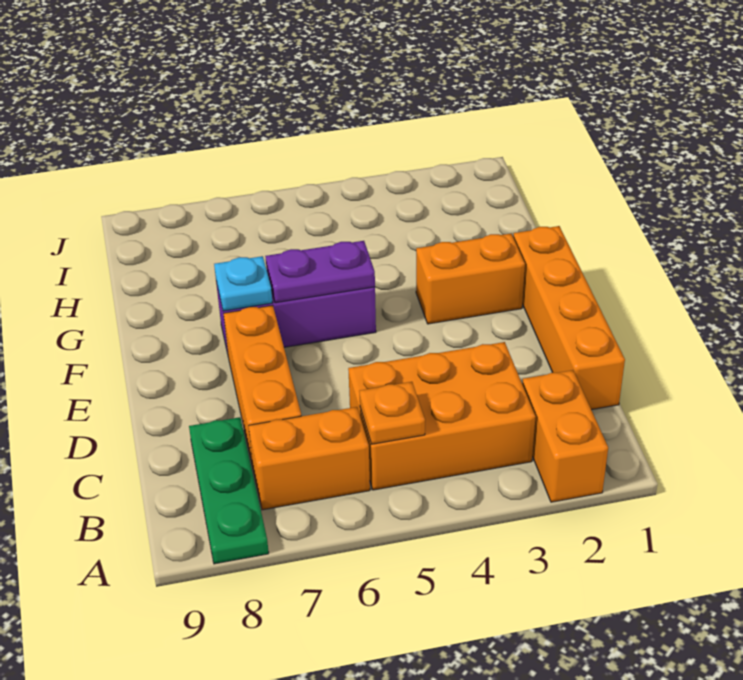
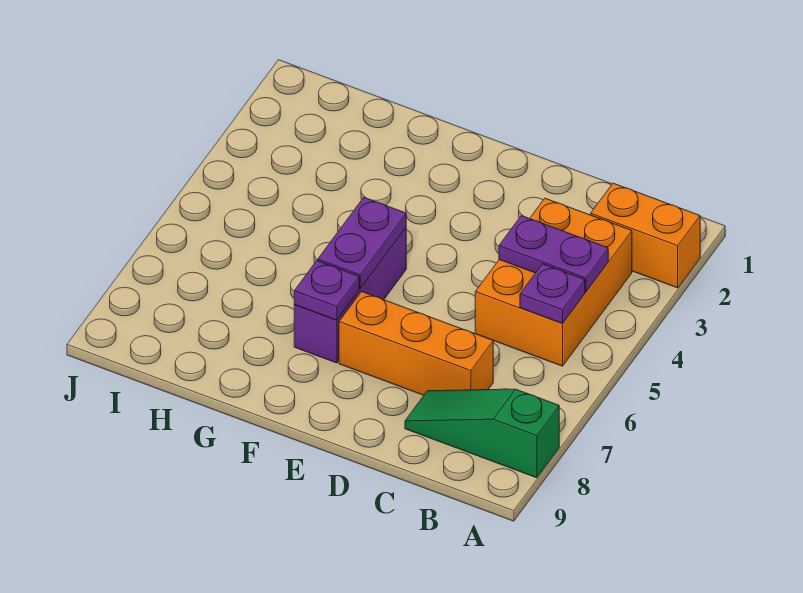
green 1x3 plate [189,417,269,564] -> green 1x3 slope [405,389,559,478]
none -> purple 1x2 plate [499,216,608,292]
orange 1x1 plate [359,382,425,444] -> purple 1x1 plate [520,264,585,324]
orange 1x2 brick [249,407,370,510] -> none
orange 1x4 brick [513,226,625,410] -> none
orange 1x2 brick [416,234,525,324] -> none
cyan 1x1 plate [214,256,272,311] -> purple 1x1 plate [294,261,359,320]

